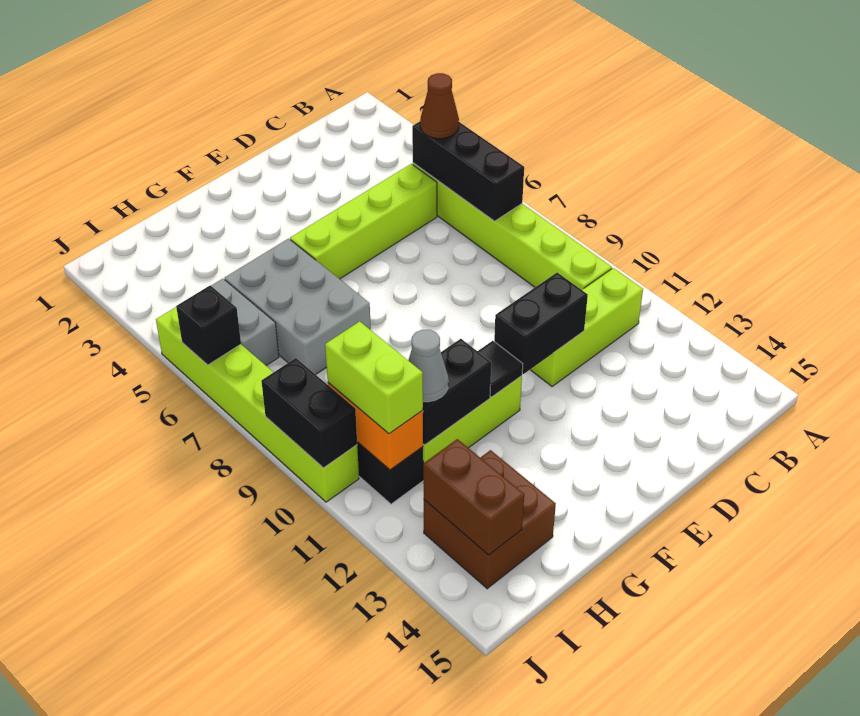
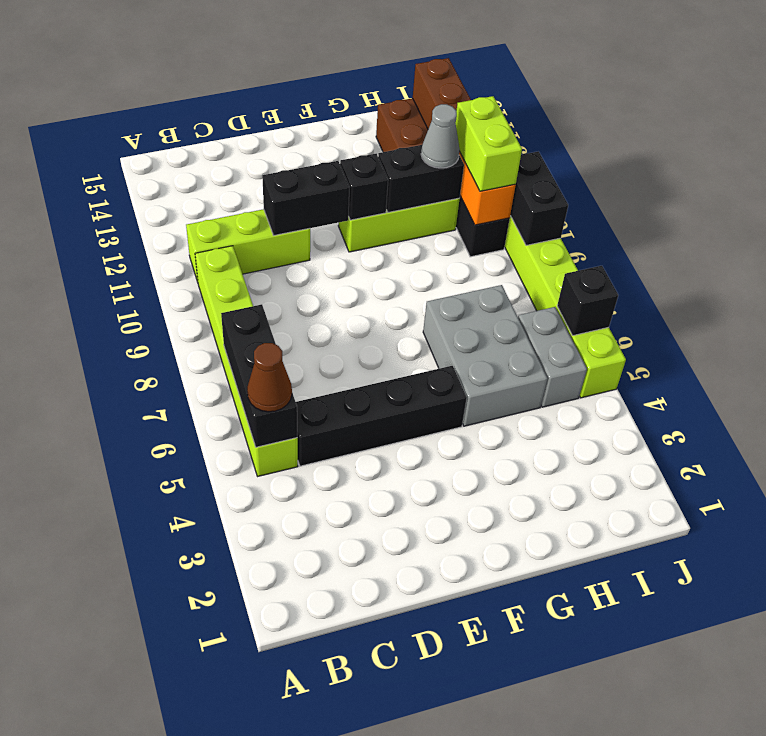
lime 1x4 brick [290,164,437,279] -> black 1x4 brick [296,366,467,466]
black 1x1 tile [478,341,523,397] -> black 1x1 brick [340,154,388,220]

